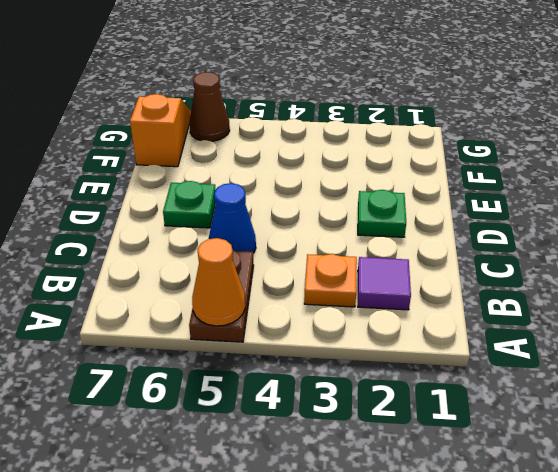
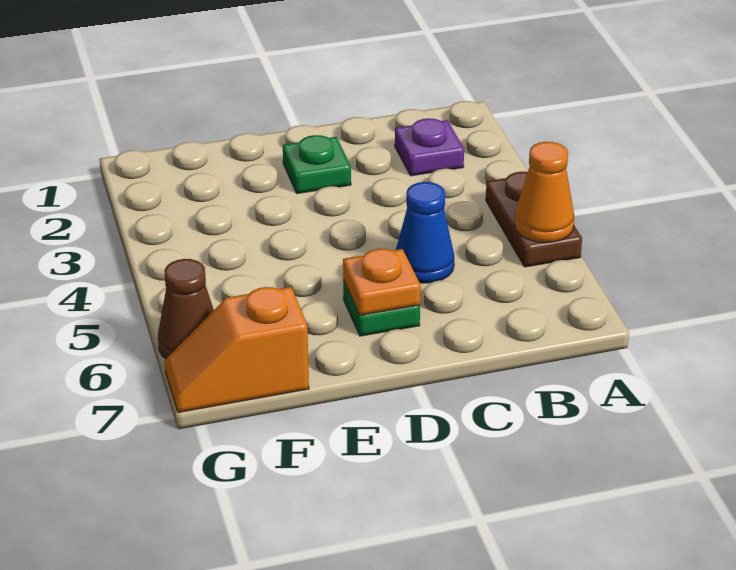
brown 1x2 plate [189,250,254,342] -> brown 1x2 plate turned to [486,171,582,267]
purple 1x1 tile [358,257,411,310] -> purple 1x1 plate [395,118,464,176]
orange 1x1 plate [304,254,357,307] -> orange 1x1 plate moved to [343,249,421,315]

